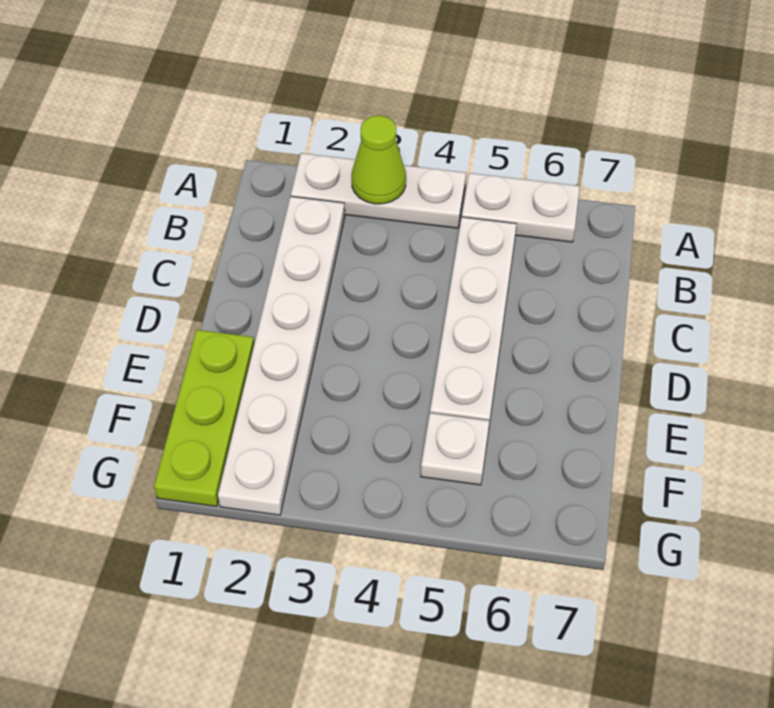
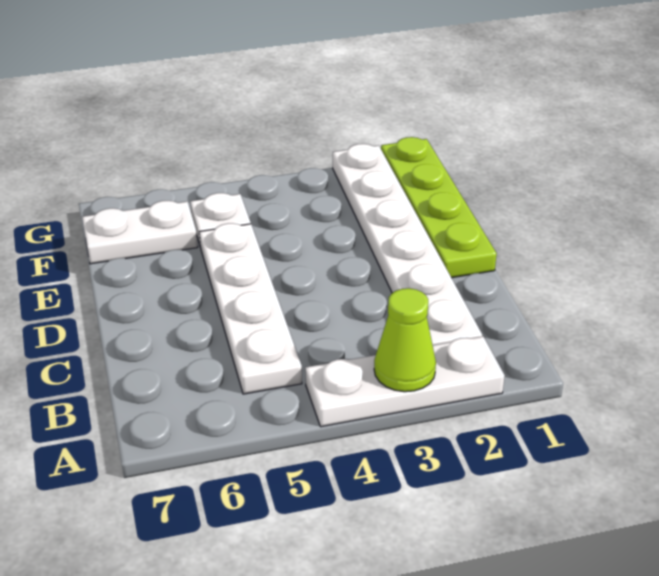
white 1x2 plate [462,173,580,242] -> white 1x2 plate moved to [82,201,198,264]
lime 1x3 plate [154,330,254,507] -> lime 1x4 plate [381,137,497,278]

